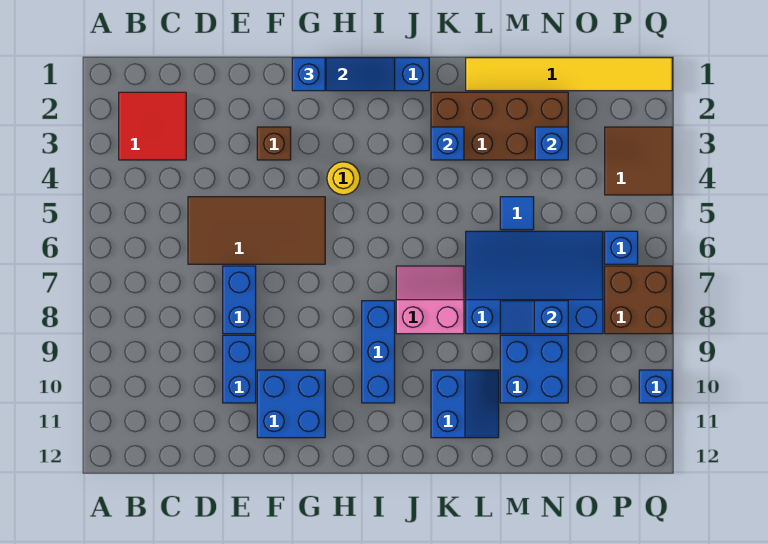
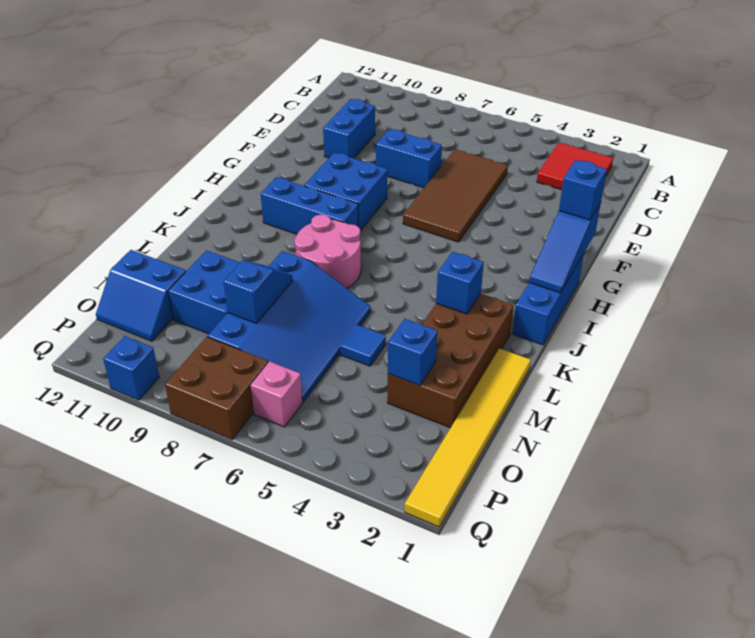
blue 1x2 brick [223,335,256,403] -> blue 1x2 brick turned to [323,99,375,158]
brown 1x1 brick [257,127,291,160] -> none
blue 2x2 brick [257,370,325,438] -> blue 2x2 brick moved to [304,152,387,231]
yellow 1x1 round brick [327,162,360,195] -> none
pink 2x2 slope [396,266,464,334] -> pink 2x2 round brick [294,215,361,288]
blue 2x2 slope [431,370,499,438] -> blue 2x2 slope moved to [96,250,186,341]
brown 2x2 tile [605,127,672,195] -> none
blue 1x1 brick [605,231,638,264] -> pink 1x1 brick [251,361,303,427]

